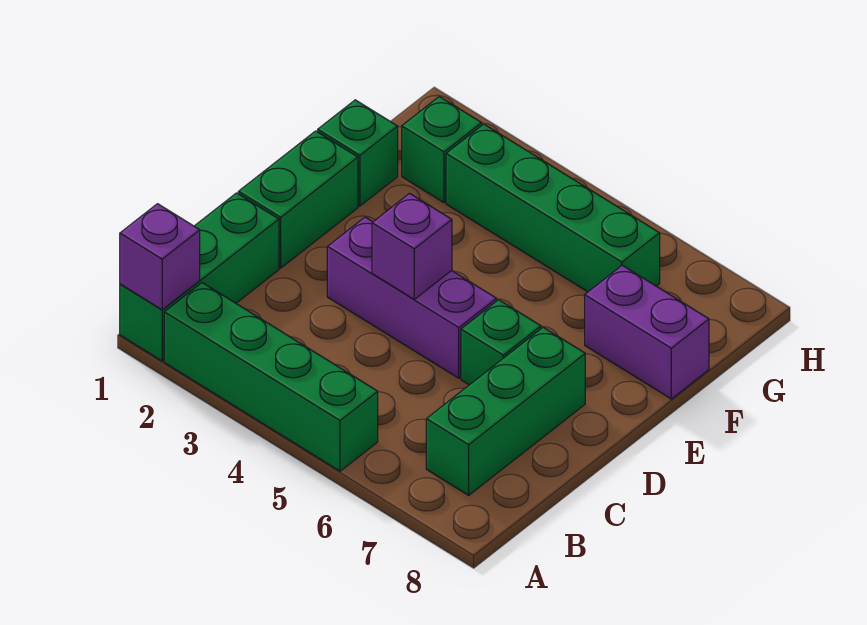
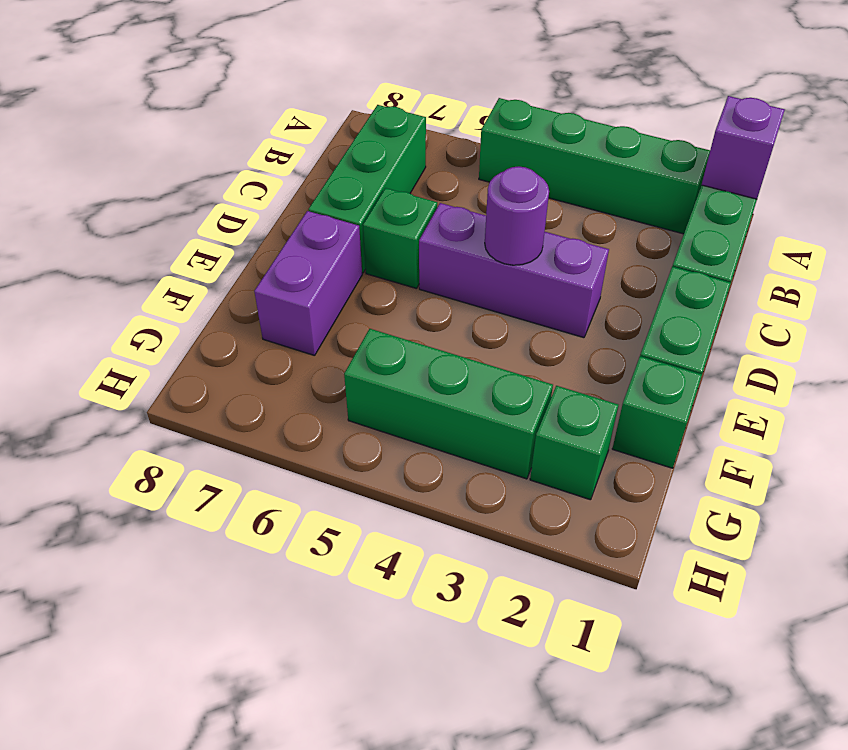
purple 1x1 brick [372,193,452,299] -> purple 1x1 round brick [485,166,549,265]
purple 1x2 brick [585,265,709,399] -> purple 1x2 brick turned to [254,211,362,356]
green 1x4 brick [446,124,660,292] -> green 1x3 brick [344,329,553,479]

